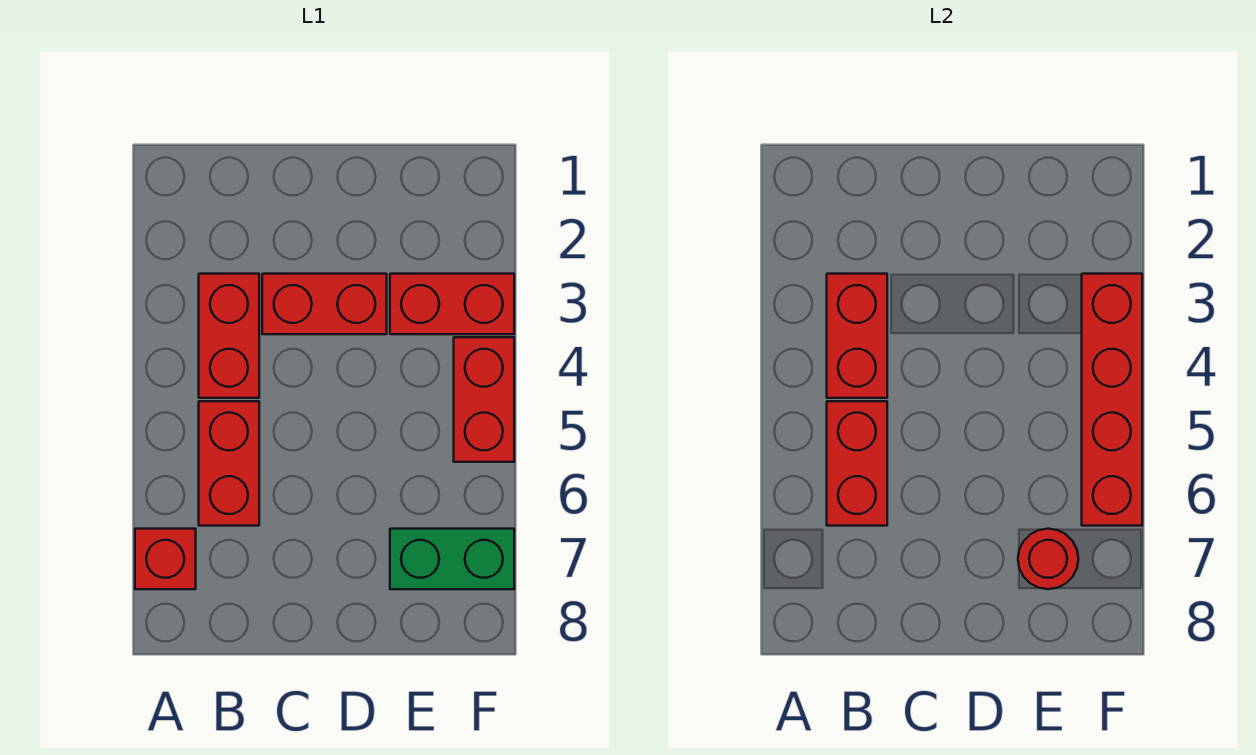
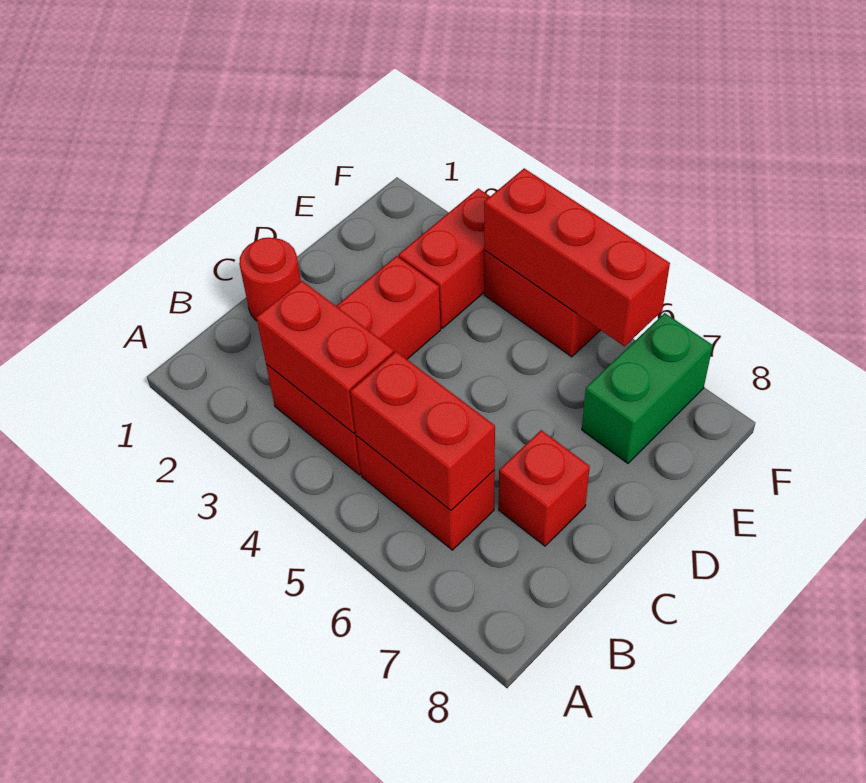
red 1x1 brick [135,529,196,589] -> red 1x1 brick moved to [499,430,590,546]
red 1x1 round brick [1018,529,1078,589] -> red 1x1 round brick moved to [239,237,301,321]
red 1x4 brick [1082,274,1142,526] -> red 1x3 brick [484,168,670,346]

